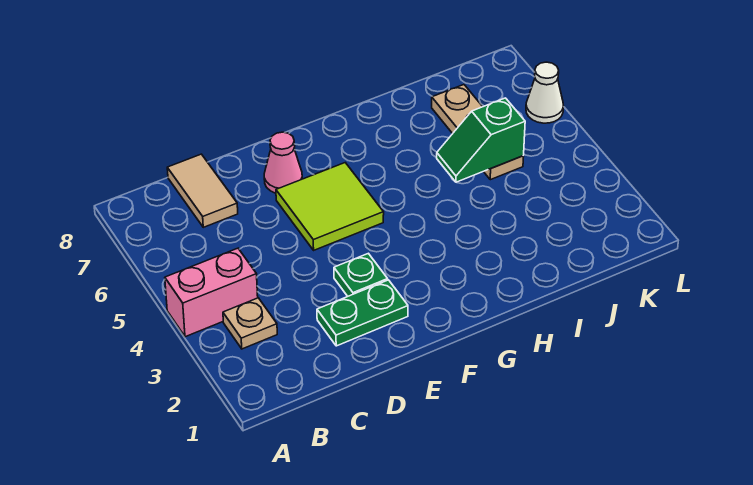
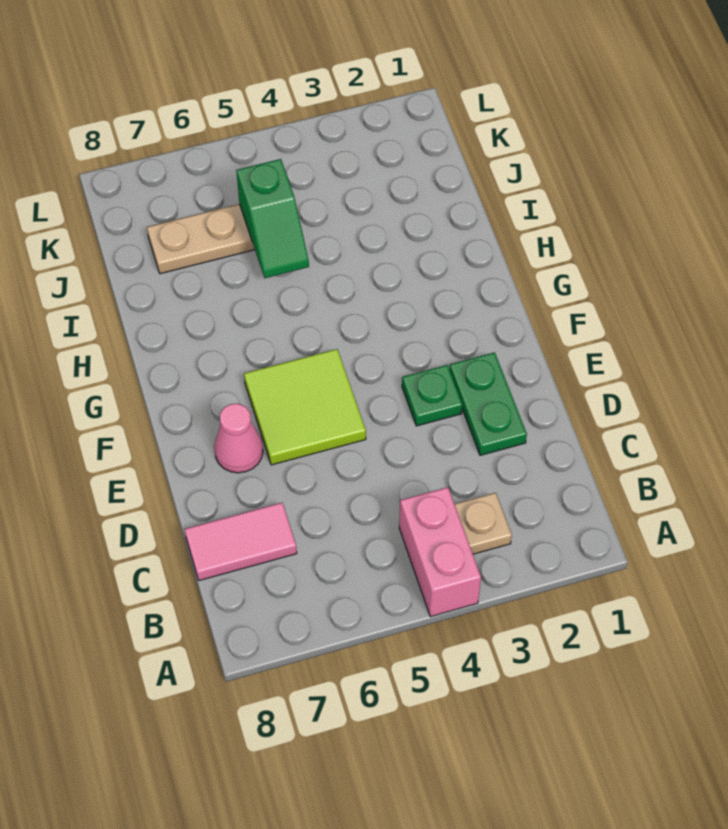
tan 1x2 tile [167,154,238,227] -> pink 1x2 tile [184,503,297,581]
white 1x1 cone [526,62,564,123] -> none

